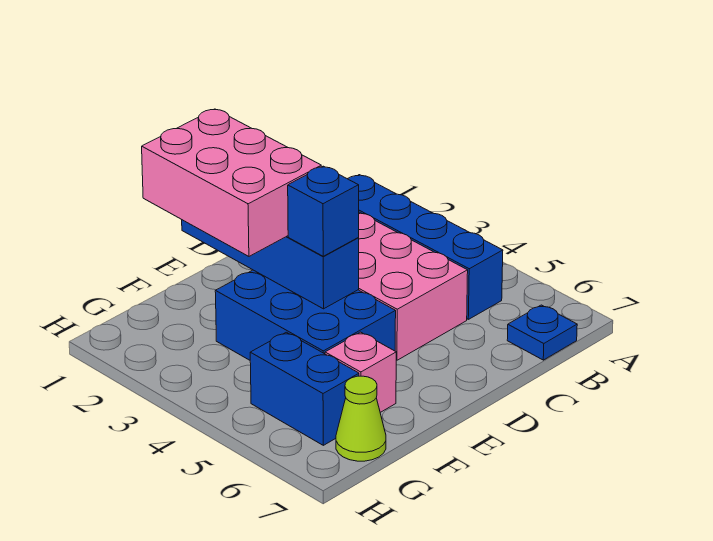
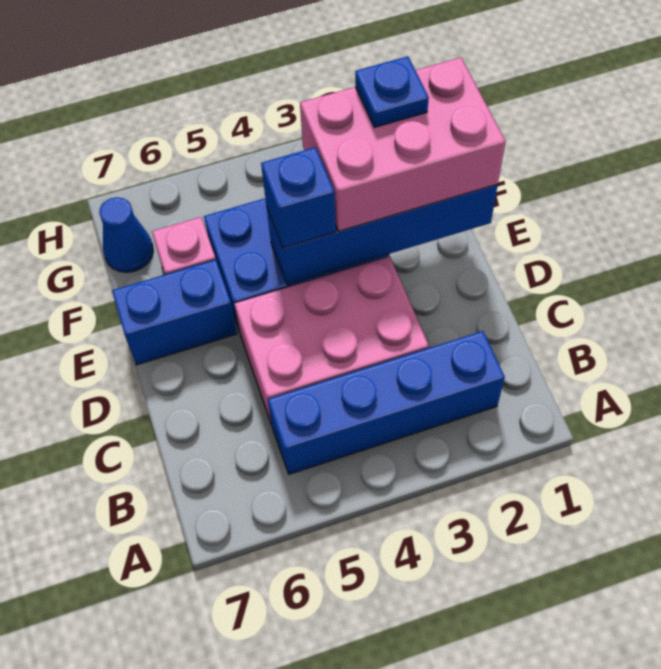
blue 1x1 plate [507,305,577,360] -> blue 1x1 plate moved to [355,56,429,127]
blue 1x2 brick [250,332,359,445] -> blue 1x2 brick moved to [112,260,237,365]
lime 1x1 cone [336,376,386,461] -> blue 1x1 cone [99,197,153,272]

